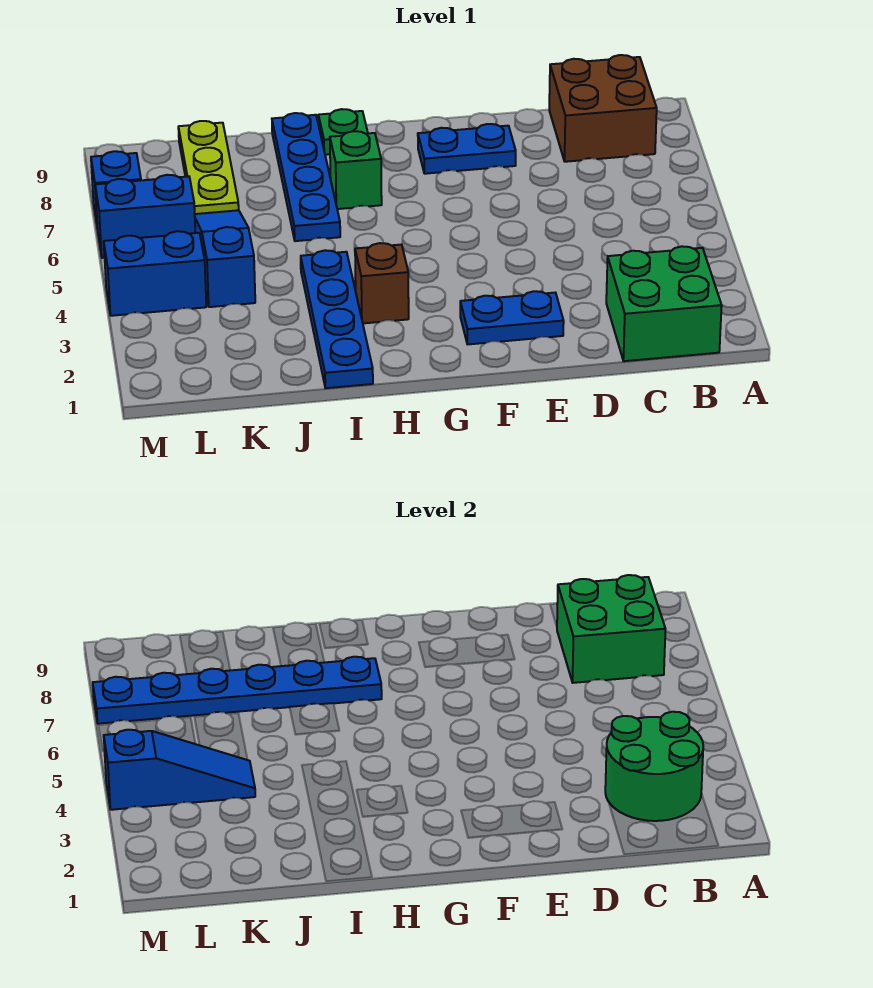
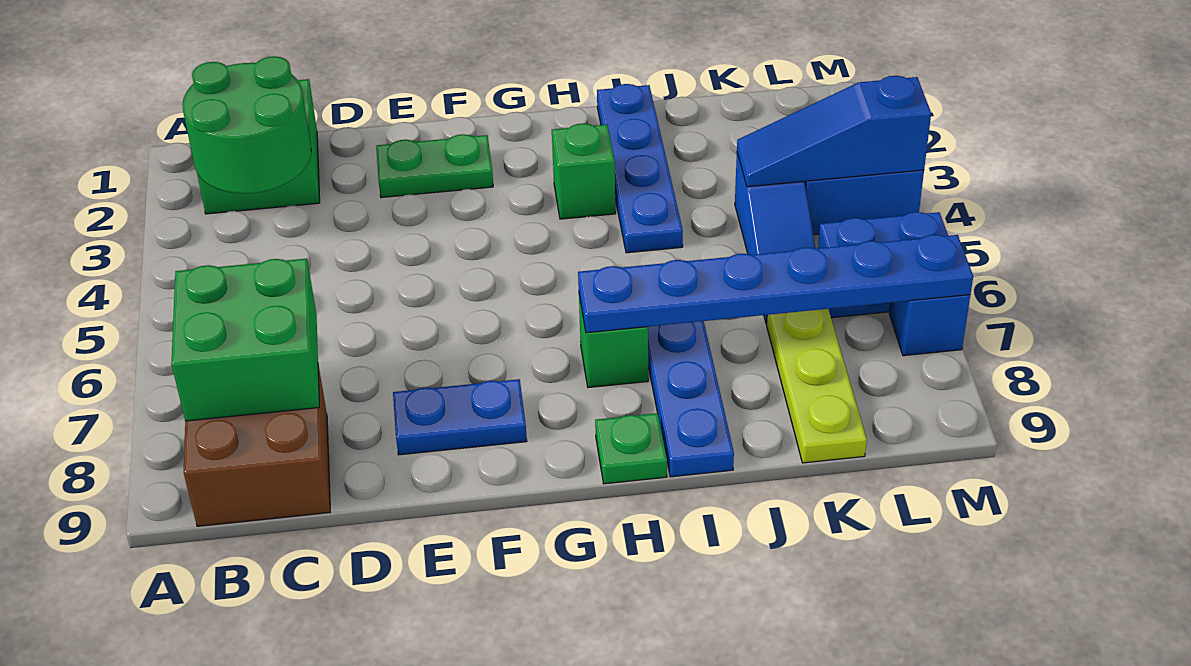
blue 1x2 plate [460,291,564,344] -> green 1x2 plate [376,134,493,198]
brown 1x1 brick [355,243,409,323] -> green 1x1 brick [552,124,615,219]

